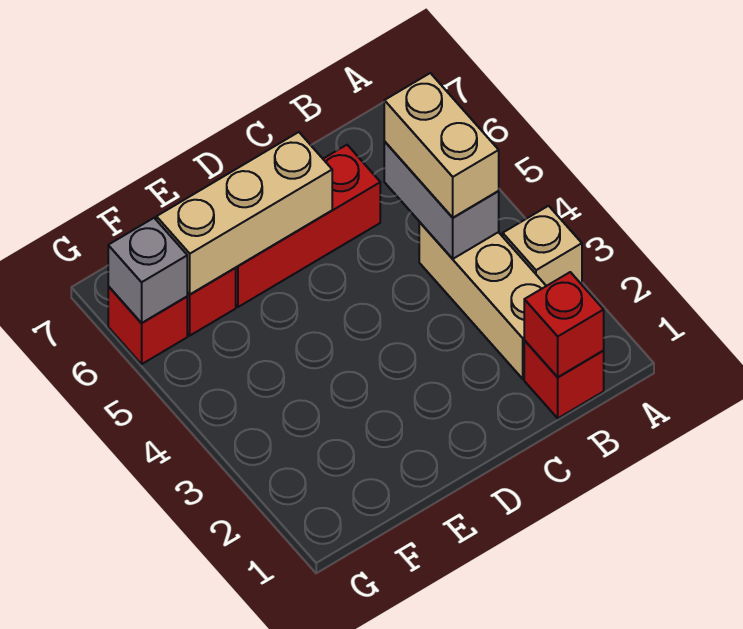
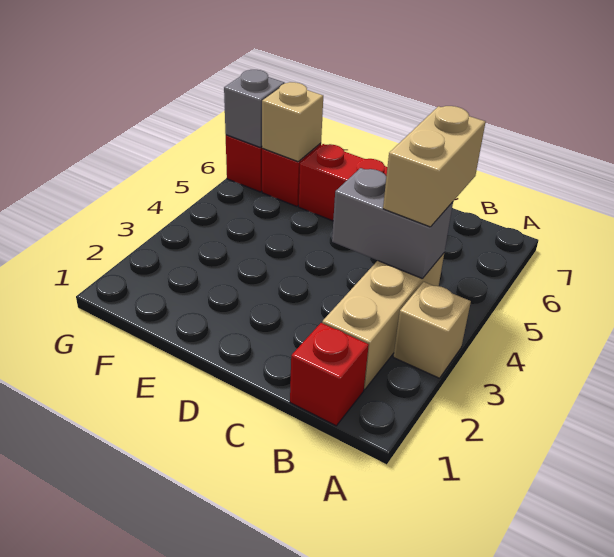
red 1x1 brick [524,272,604,377] -> none
grey 1x2 brick [384,142,499,259] -> grey 1x2 brick turned to [332,168,453,279]
tan 1x3 brick [156,132,332,294] -> tan 1x1 brick [262,82,323,162]

